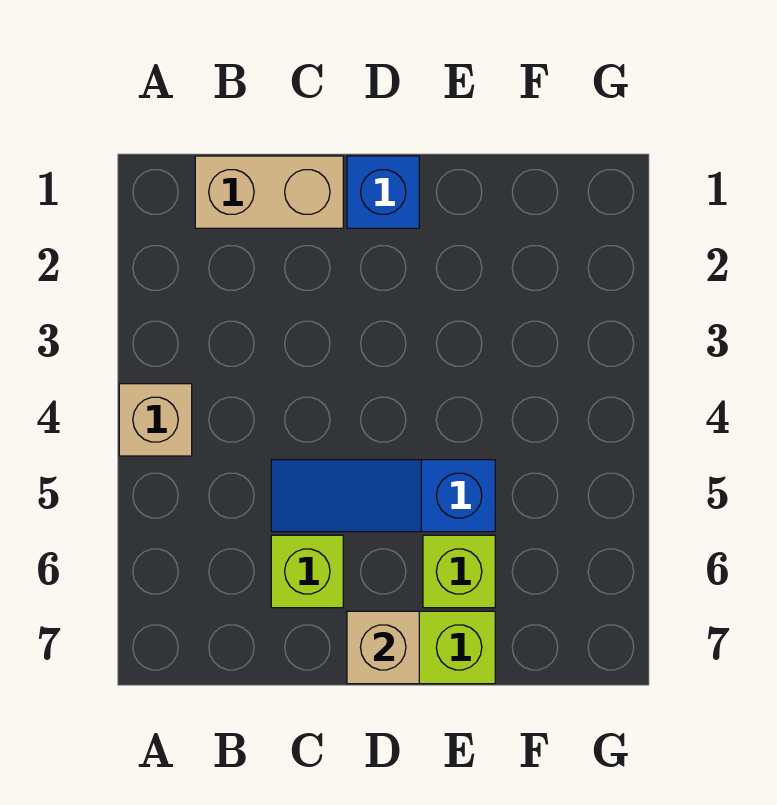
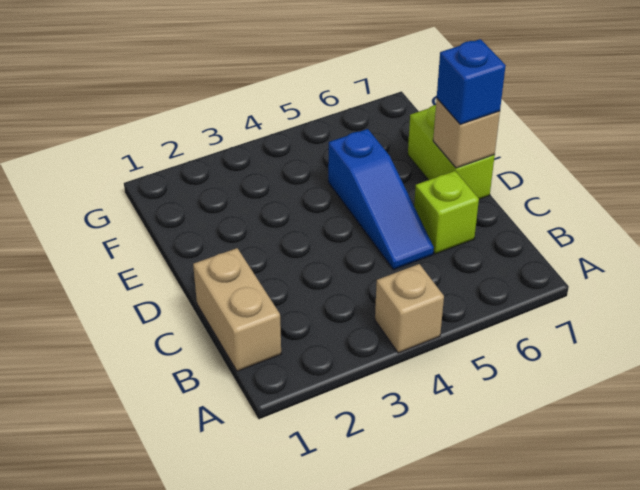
blue 1x1 brick [347,156,419,228] -> blue 1x1 brick moved to [437,39,506,124]
lime 1x1 brick [423,535,495,608] -> none

